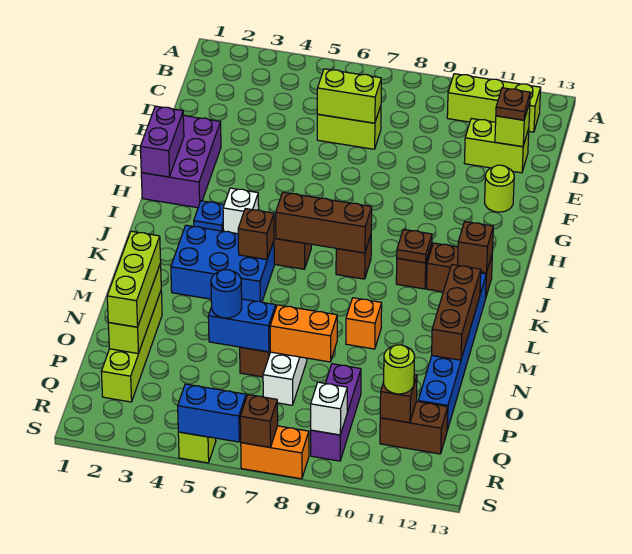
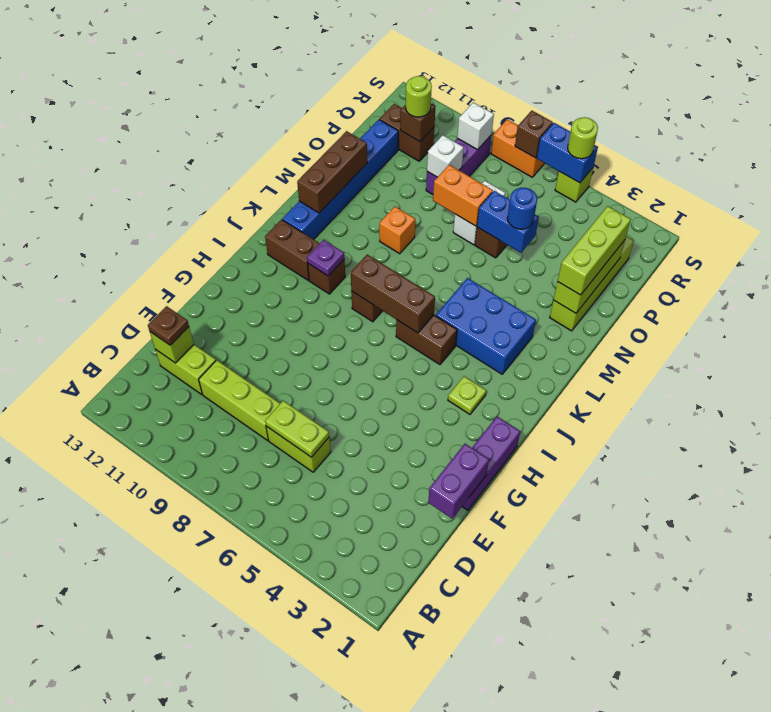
lime 1x3 brick [447,74,541,132] -> lime 1x3 brick moved to [199,360,280,441]
lime 1x2 brick [317,69,381,123] -> lime 1x2 plate [265,401,329,457]
purple 2x3 brick [141,116,221,208] -> purple 1x3 brick [462,417,520,510]
lime 1x1 round brick [485,165,514,212] -> lime 1x1 round brick moved to [568,117,598,159]
purple 1x2 brick [140,106,184,177] -> purple 1x2 brick moved to [428,444,489,519]
blue 1x1 plate [194,201,224,231] -> lime 1x1 plate [448,376,486,414]
white 1x1 brick [223,188,259,234] -> white 1x1 brick moved to [427,135,464,177]
brown 1x1 plate [397,229,432,263] -> purple 1x1 plate [307,240,344,276]
brown 1x1 brick [458,222,493,273] -> none
brown 1x1 brick [238,209,274,260] -> none

